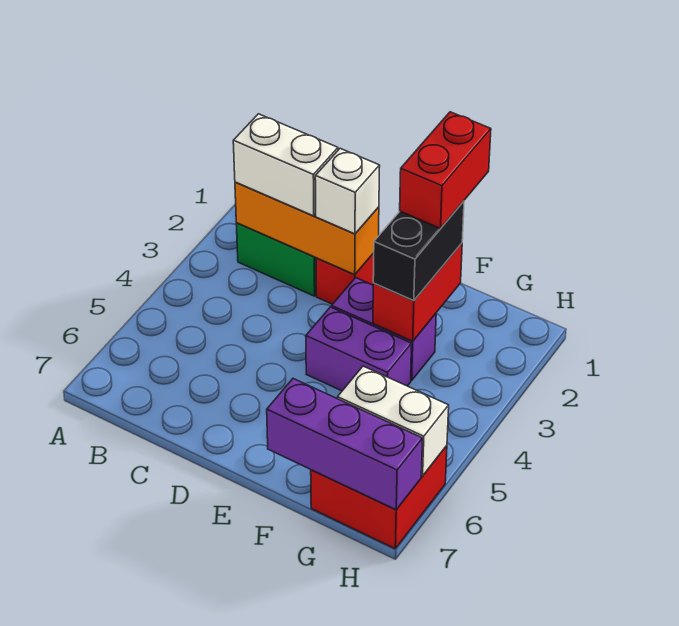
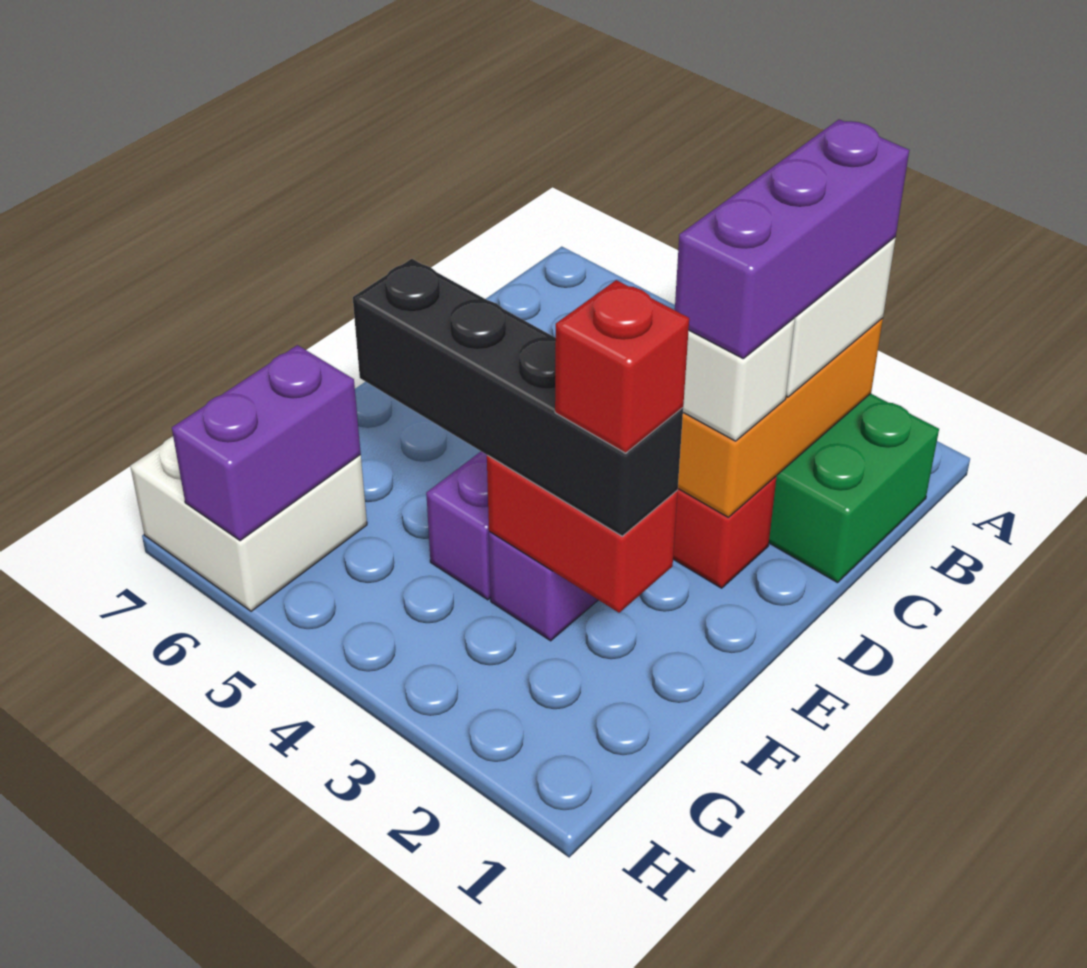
red 1x2 brick [400,112,491,228] -> red 1x1 brick [555,280,689,453]
black 1x2 brick [373,201,464,301] -> black 1x4 brick [353,259,683,536]
purple 1x3 brick [267,379,423,510] -> purple 1x3 brick moved to [675,119,909,358]
red 2x2 brick [311,446,447,548] -> white 2x2 brick [130,436,367,611]
white 1x2 brick [338,366,449,476] -> purple 1x2 brick [172,345,361,541]

